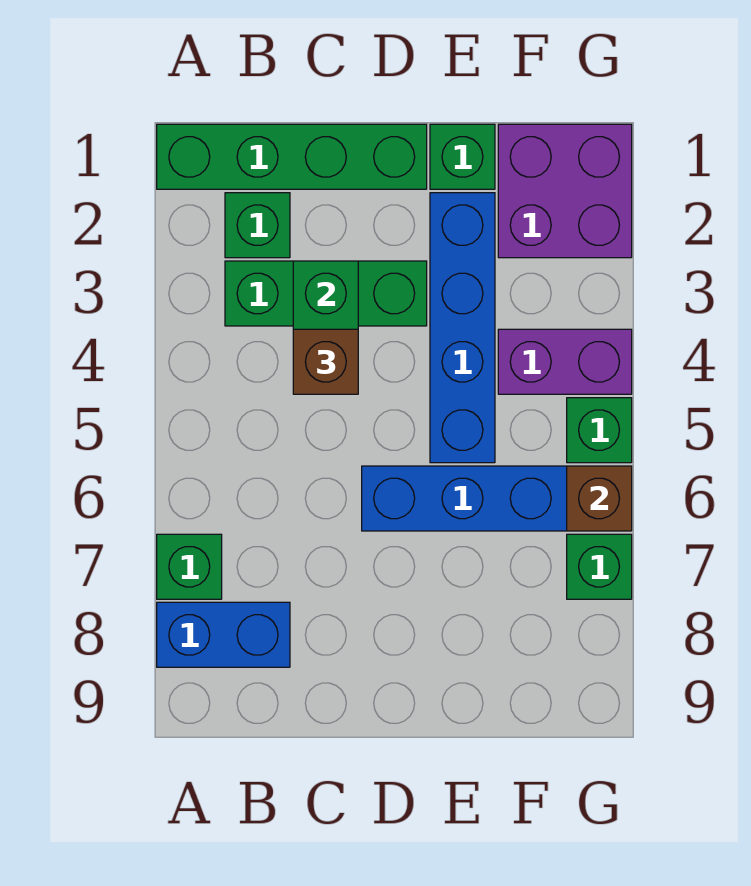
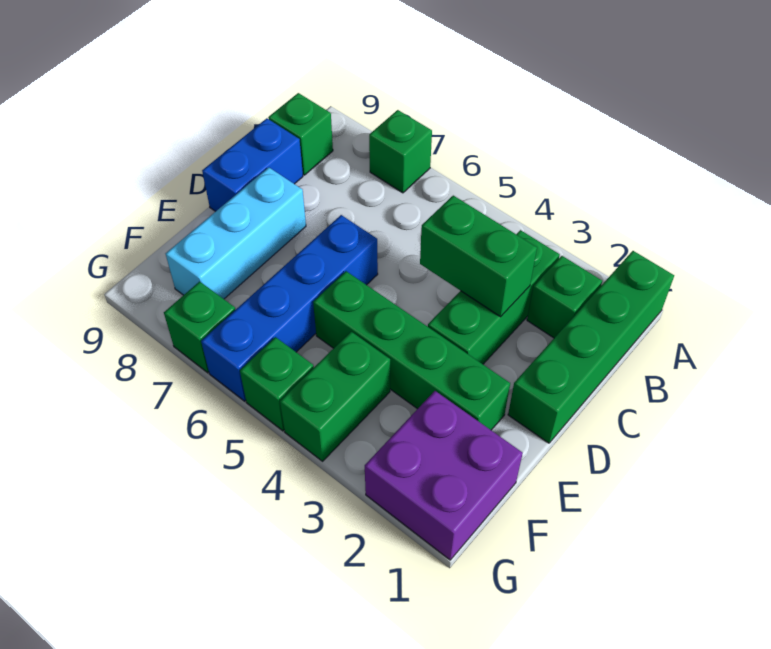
blue 1x2 brick [157,602,290,667] -> blue 1x2 brick moved to [202,118,303,211]
brown 1x1 brick [293,329,358,394] -> none
none -> cyan 1x3 brick [166,167,306,299]
green 1x1 brick [430,124,495,189] -> green 1x1 brick moved to [268,93,333,175]
blue 1x4 brick [430,193,495,463] -> green 1x4 brick [313,271,510,430]
purple 1x2 brick [498,329,632,394] -> green 1x2 brick [280,332,390,461]
brown 1x1 brick [567,466,632,531] -> none

